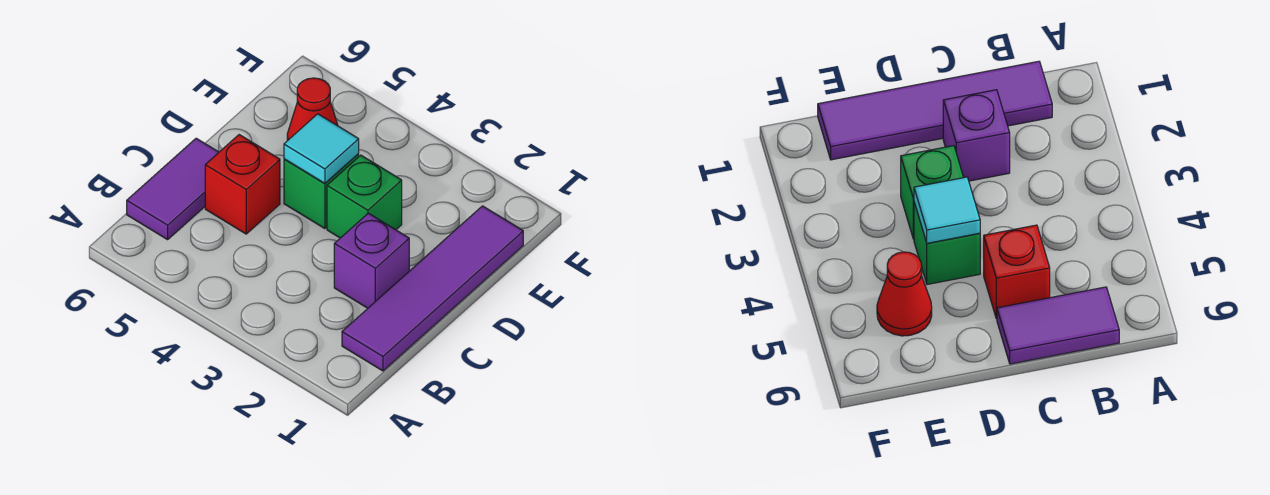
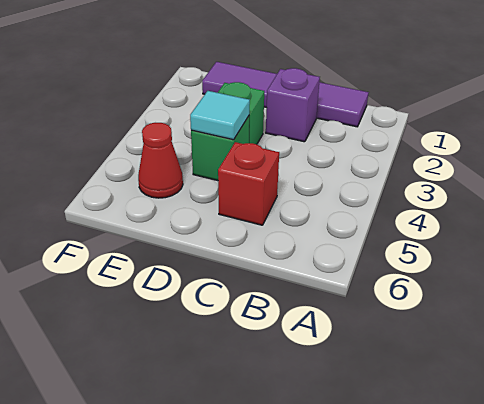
purple 1x2 tile [127,138,219,240] -> none

